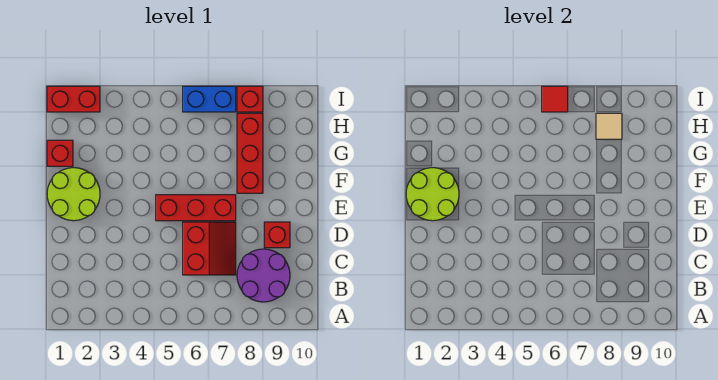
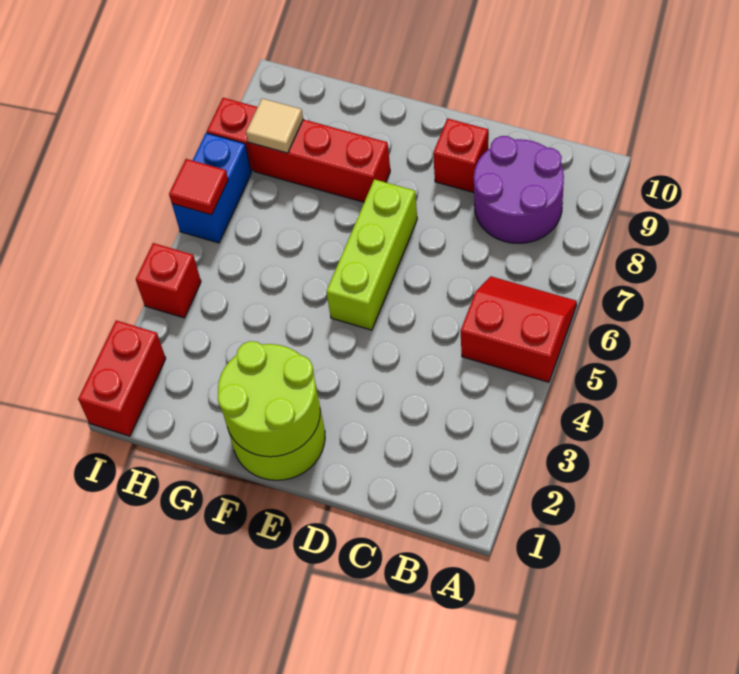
red 2x2 slope [183,222,236,275] -> red 2x2 slope moved to [461,276,577,382]
red 1x3 brick [156,195,236,221] -> lime 1x3 brick [326,179,417,330]
red 1x1 brick [47,140,73,166] -> red 1x1 brick moved to [136,243,201,318]

